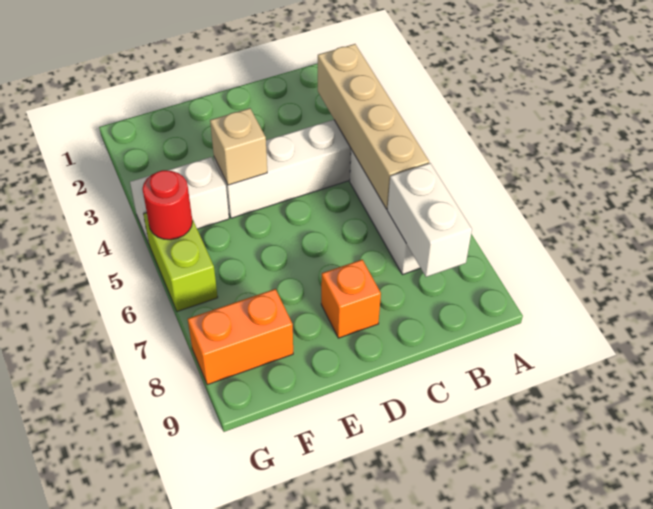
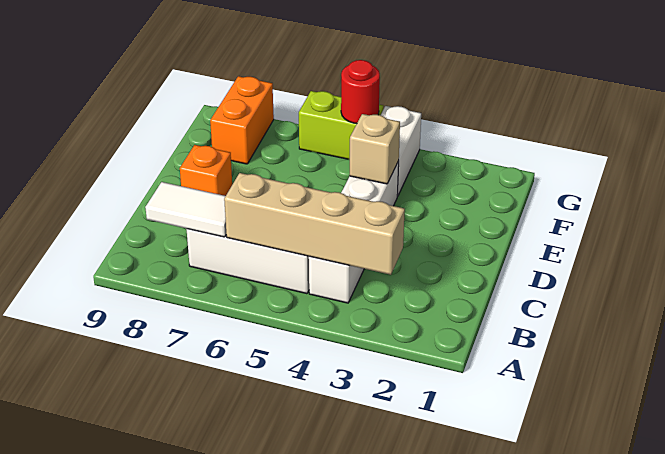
white 1x2 brick [387,163,472,277] -> white 1x2 tile [145,182,226,237]

